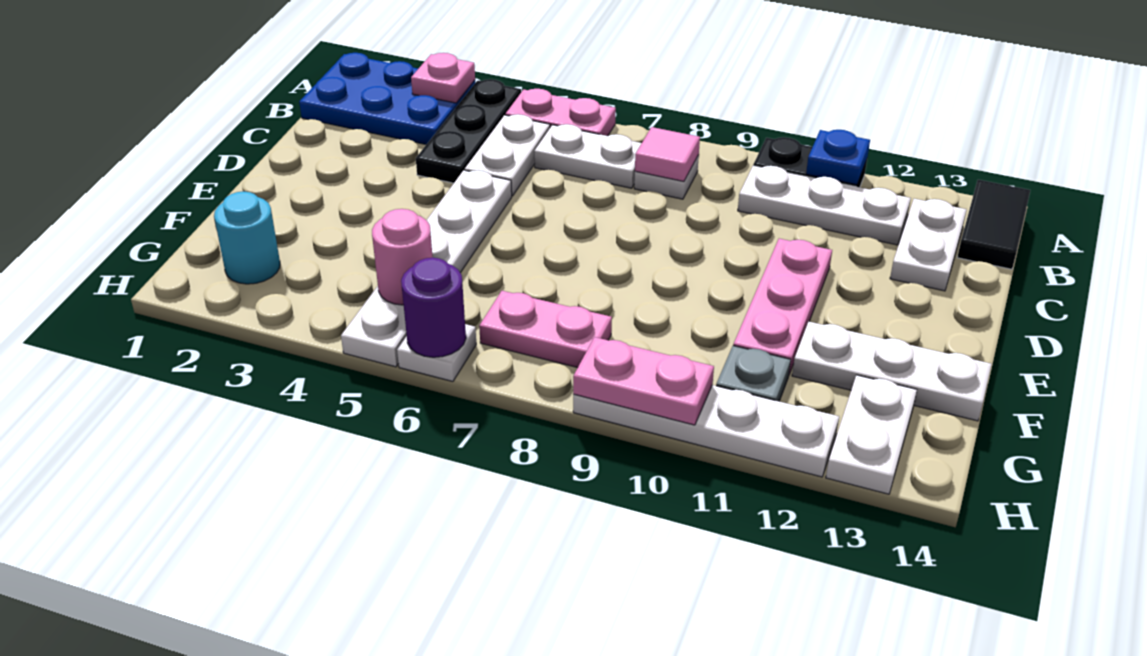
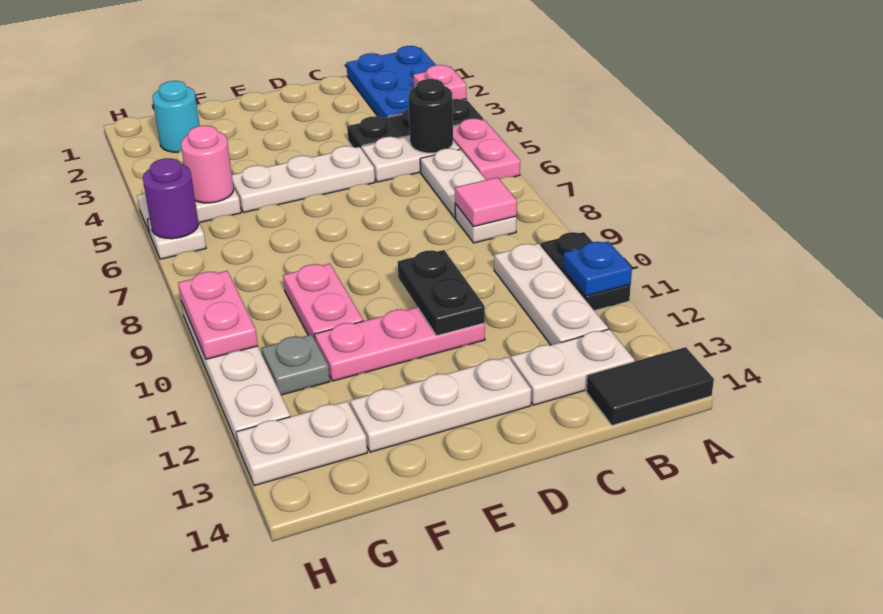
none -> black 1x1 round brick [408,79,453,153]
none -> black 1x2 plate [398,250,485,336]
white 1x3 plate [792,322,992,421] -> white 1x3 plate turned to [350,357,531,452]
pink 1x2 plate [479,291,612,368] -> pink 1x2 plate moved to [283,264,363,339]

